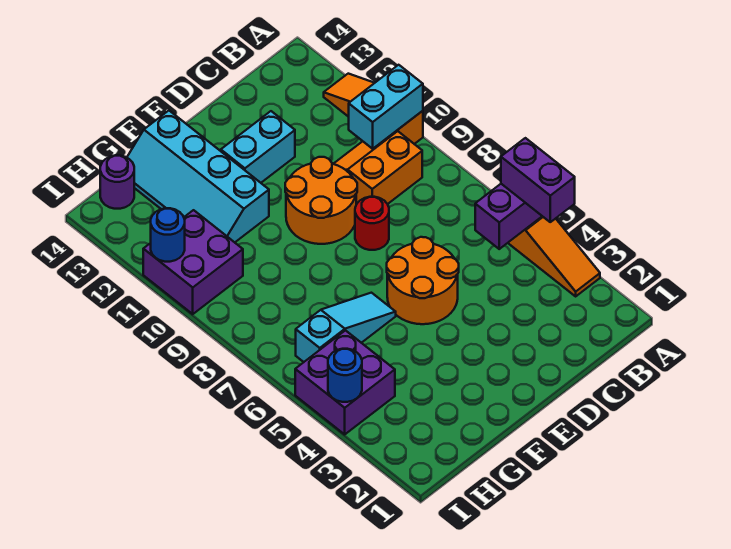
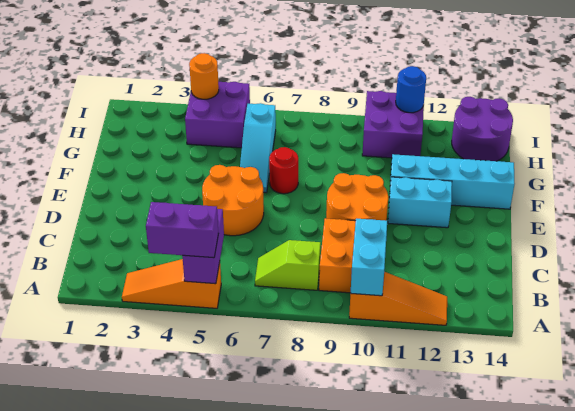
none -> lime 1x2 slope [255,240,321,290]
red 1x1 round brick [355,197,389,250] -> red 1x1 round brick moved to [269,147,298,194]
cyan 1x2 brick [221,111,295,183] -> cyan 1x2 brick turned to [388,177,452,228]
purple 1x1 round brick [100,155,134,209] -> purple 2x2 round brick [452,97,513,161]
blue 1x1 round brick [328,349,362,402] -> orange 1x1 round brick [189,53,219,99]

